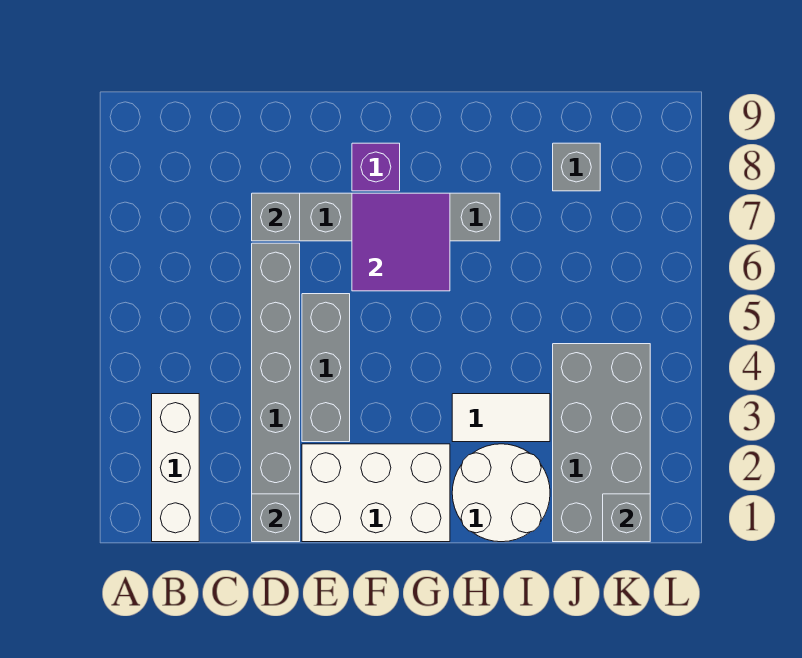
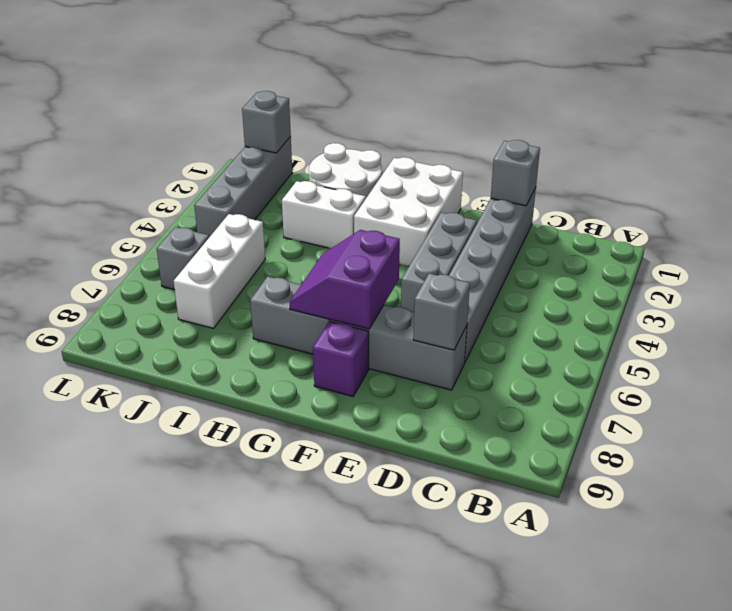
white 1x3 brick [152,394,199,542] -> white 1x3 brick moved to [174,214,265,328]
white 2x3 brick [302,444,450,542] -> white 2x3 brick turned to [354,157,463,267]
purple 2x2 tile [352,193,450,291] -> purple 2x2 slope [289,230,400,329]
white 1x2 tile [452,394,550,442] -> white 1x2 brick [282,181,366,248]
grey 2x4 brick [553,344,650,542] -> grey 1x4 brick [194,137,292,237]
grey 1x1 brick [553,143,600,191] -> grey 1x1 brick moved to [157,227,209,290]

